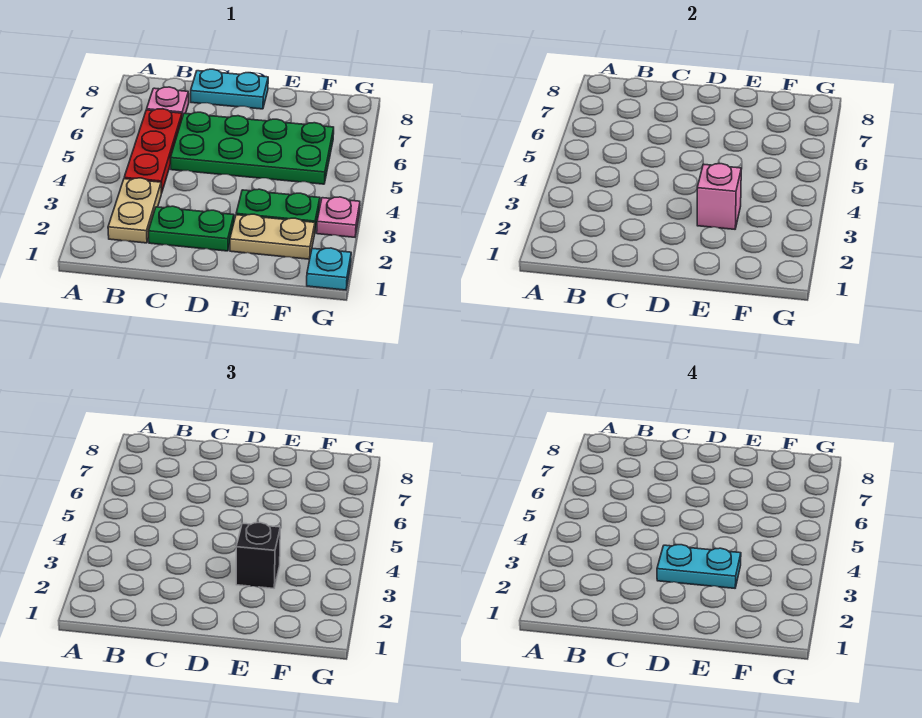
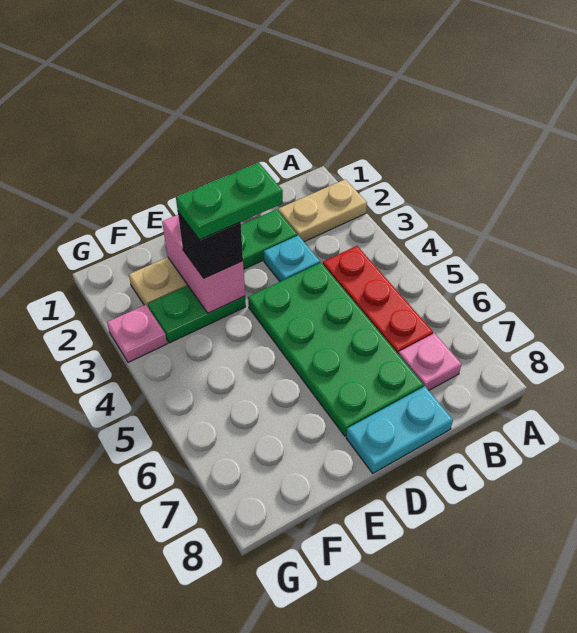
tan 1x2 plate [108,178,161,243] -> tan 1x2 plate turned to [278,179,367,242]
green 2x4 plate [171,112,334,184] -> green 2x4 plate turned to [248,263,423,436]
cyan 1x2 plate [657,545,741,588] -> green 1x2 plate [176,163,283,240]
pink 1x1 brick [697,164,741,229] -> pink 1x2 brick [162,215,245,313]
cyan 1x1 plate [307,248,351,290] -> cyan 1x1 plate moved to [264,235,320,282]

